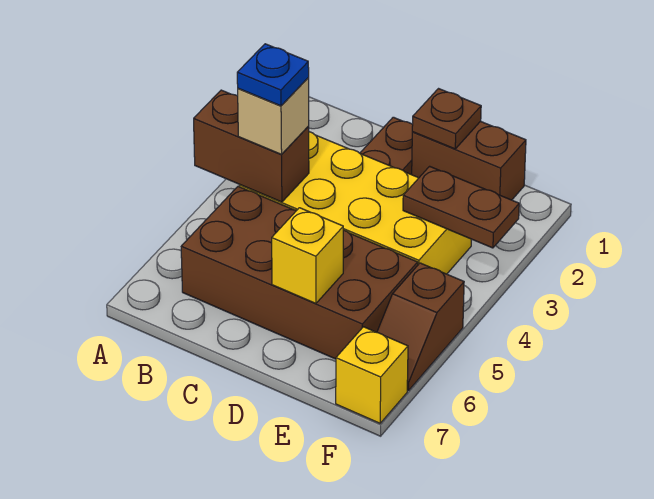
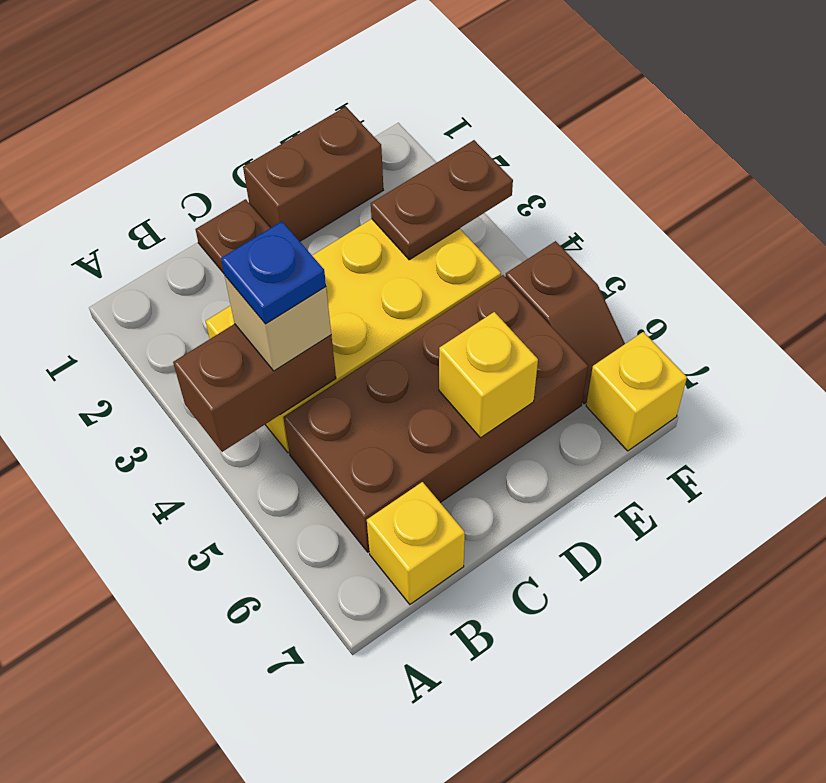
none -> yellow 1x1 brick [367,482,465,604]
brown 1x1 plate [412,89,481,149] -> none

